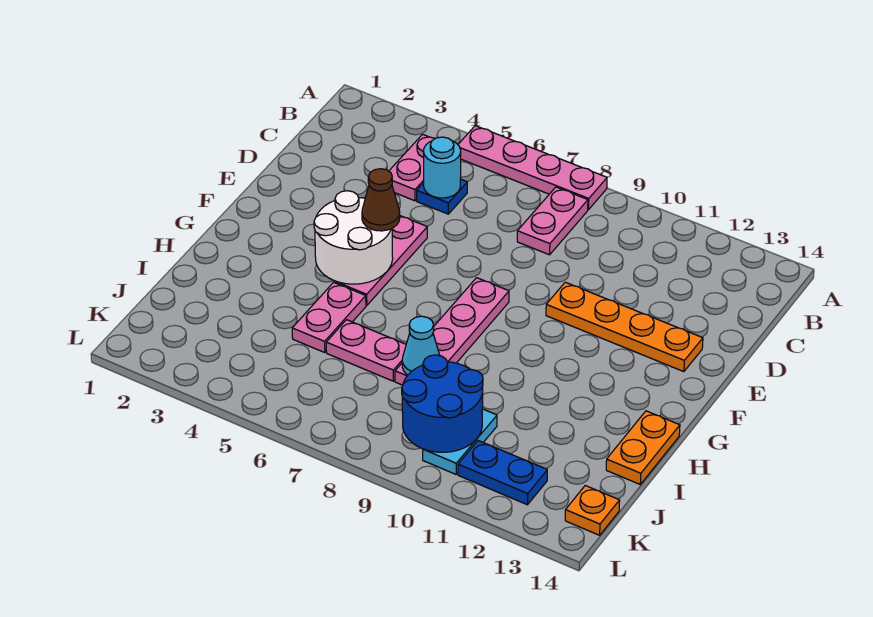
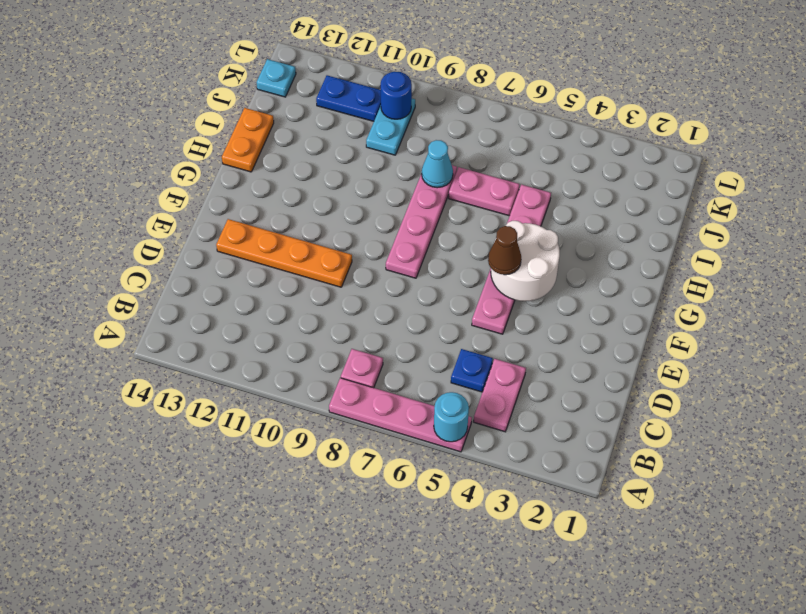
pink 1x2 plate [517,187,588,255] -> pink 1x1 plate [341,349,383,388]
cyan 1x1 round brick [424,137,461,198] -> cyan 1x1 round brick moved to [434,392,469,442]
blue 2x2 round brick [402,355,483,452] -> blue 1x1 round brick [381,72,412,119]
orange 1x1 plate [565,486,620,535] -> cyan 1x1 plate [256,59,296,97]

